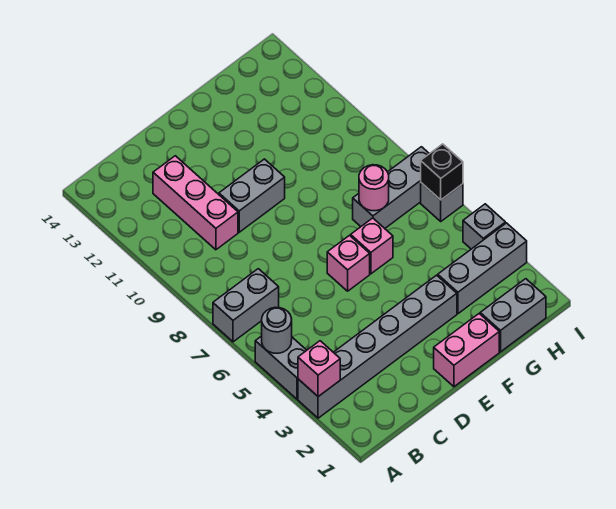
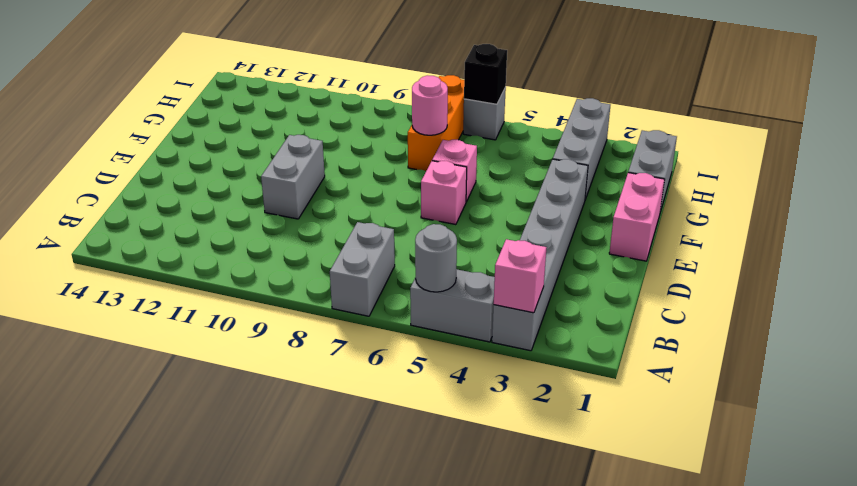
pink 1x3 brick [153,156,238,250] -> none
grey 1x3 brick [353,147,429,228] -> orange 1x3 brick [408,75,464,171]
grey 1x1 brick [463,204,505,249] -> none

